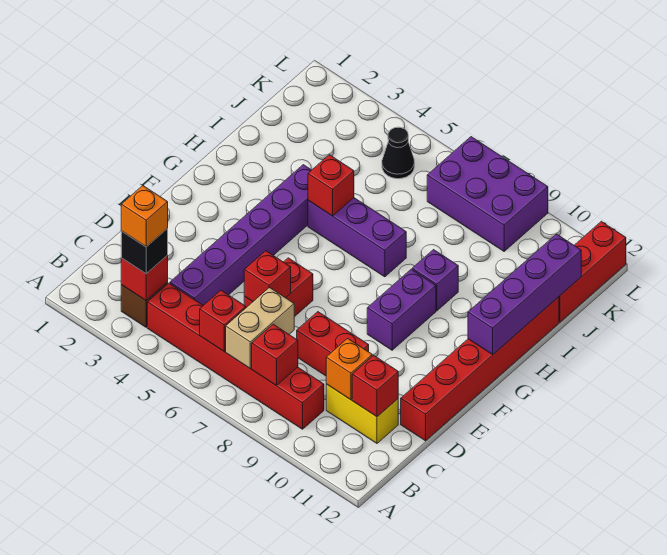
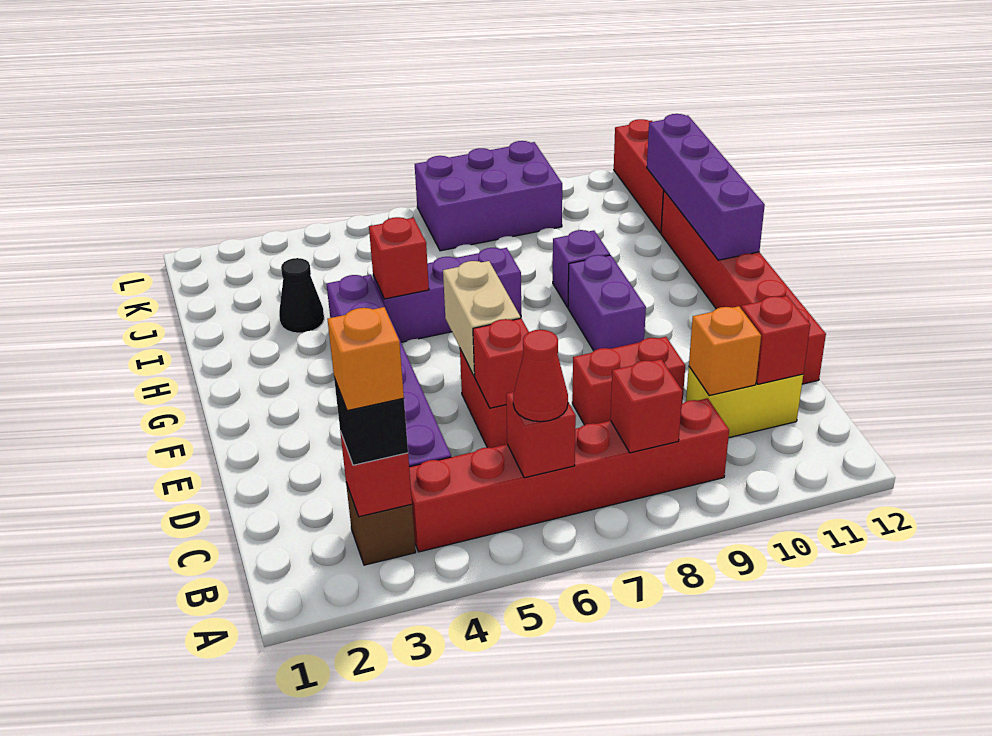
none -> red 1x1 cone [513,330,568,422]
tan 1x2 brick [226,287,294,368] -> tan 1x2 brick moved to [443,261,521,376]
black 1x1 cone [382,127,415,179] -> black 1x1 cone moved to [279,258,324,333]

